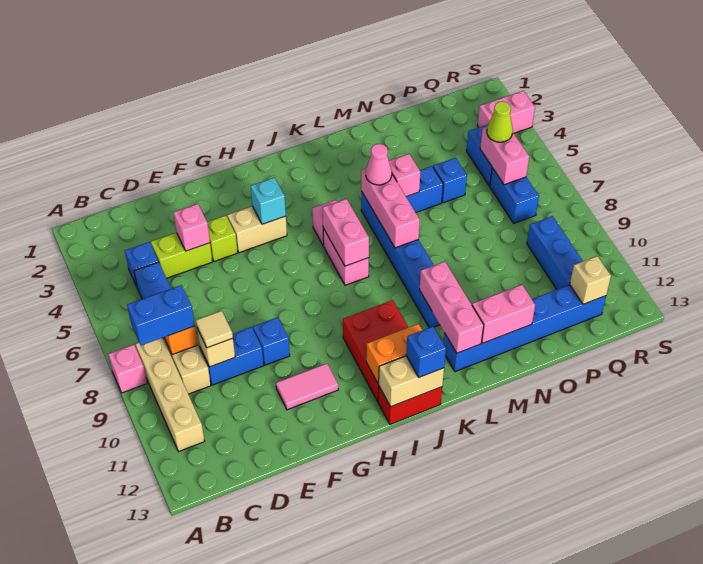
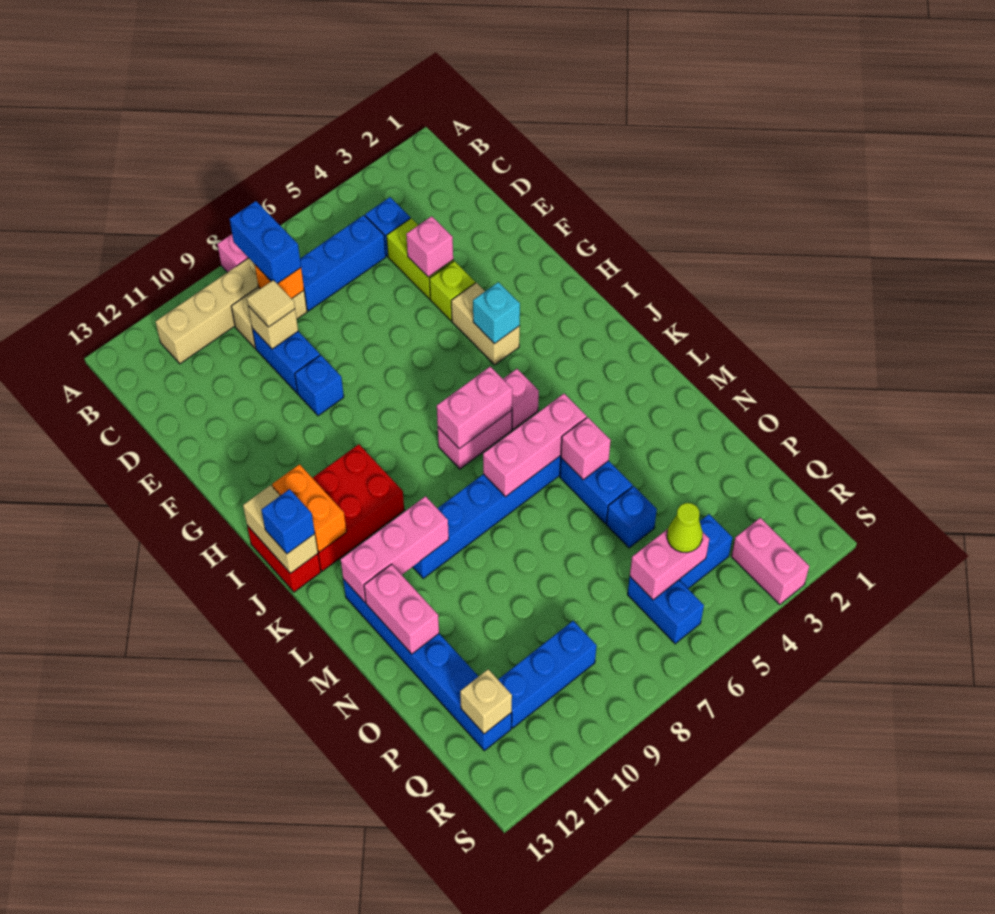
pink 1x2 tile [276,363,338,410] -> none
pink 1x1 cone [366,144,392,185] -> none
blue 1x2 brick [490,168,539,223] -> blue 1x2 brick turned to [628,577,704,644]

